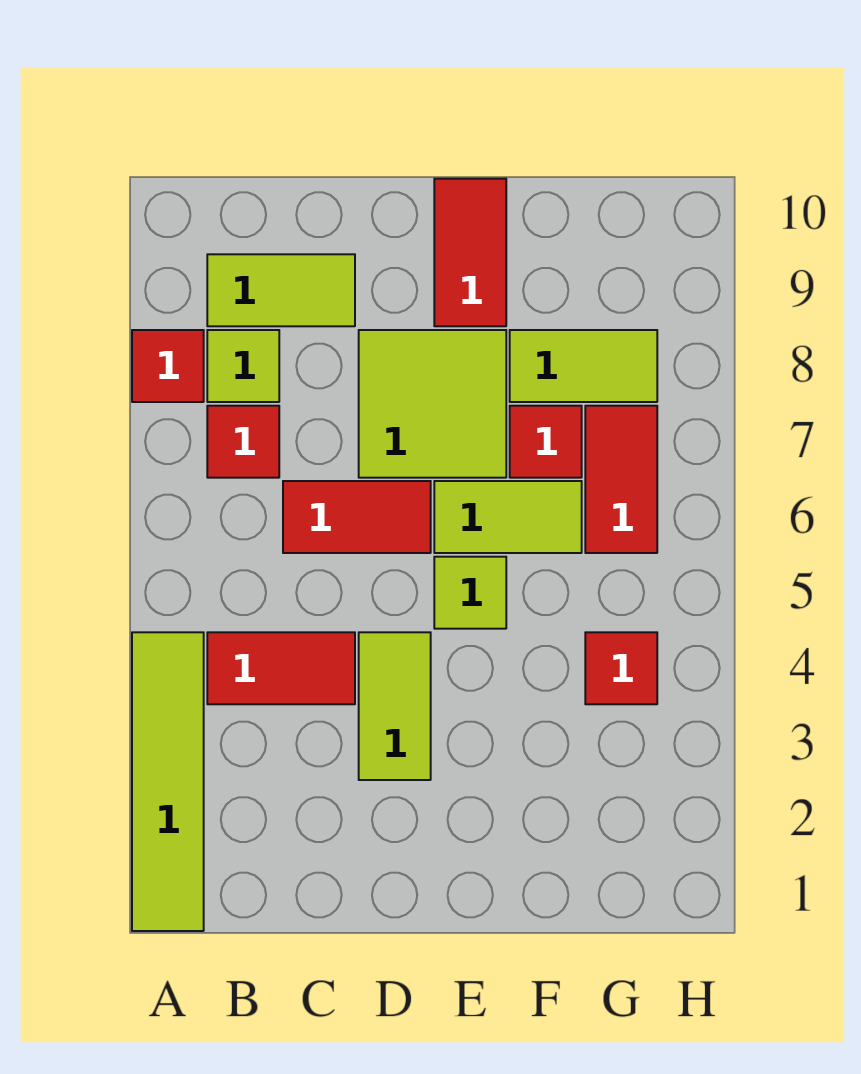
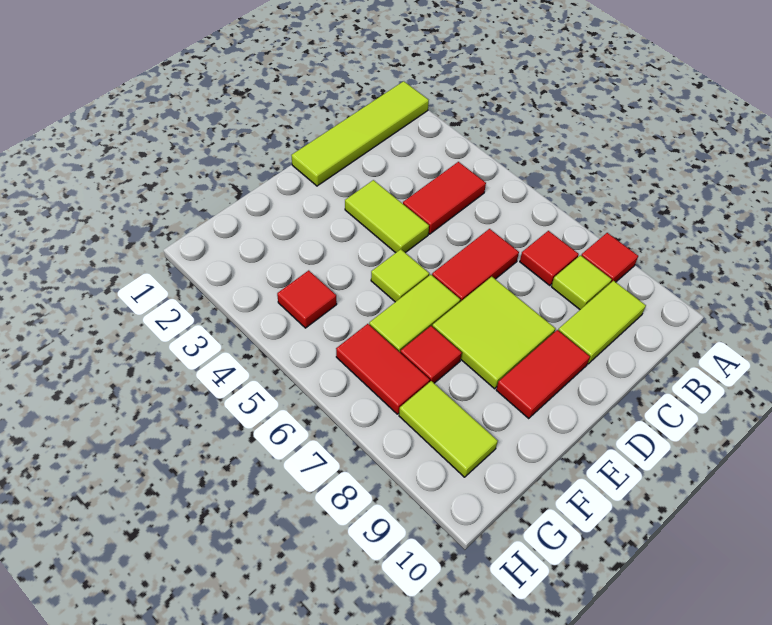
lime 1x4 tile [132,632,204,931] -> lime 1x4 tile turned to [291,81,429,186]
red 1x2 tile [434,179,506,326] -> red 1x2 tile turned to [496,330,590,418]
lime 1x2 tile [510,330,657,402] -> lime 1x2 tile turned to [399,381,498,477]

